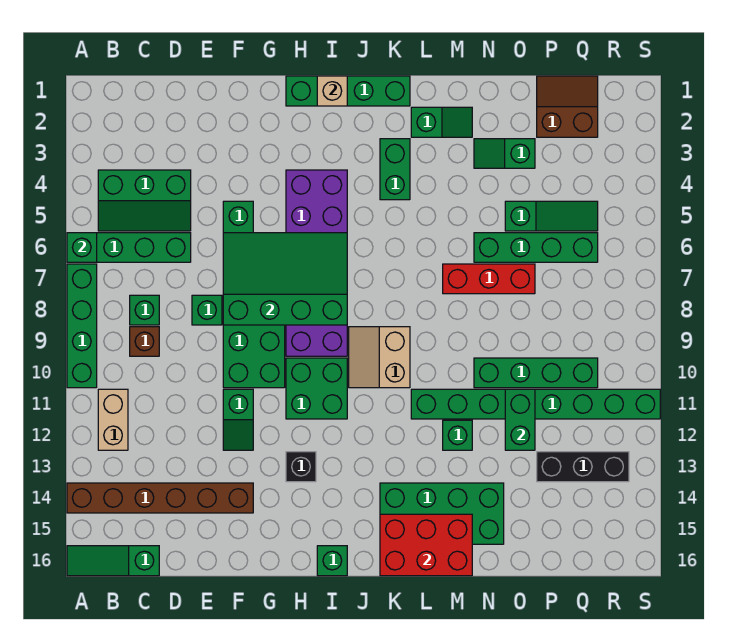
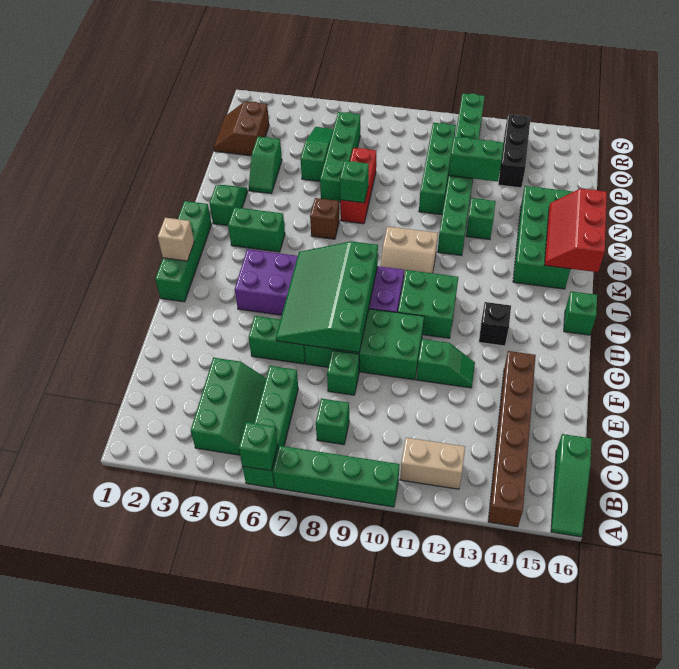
brown 1x1 brick [130,327,159,356] -> brown 1x1 brick moved to [310,198,339,239]
red 2x3 brick [380,514,472,576] -> red 2x3 slope [545,189,607,272]
none -> green 1x1 brick [340,161,369,203]

